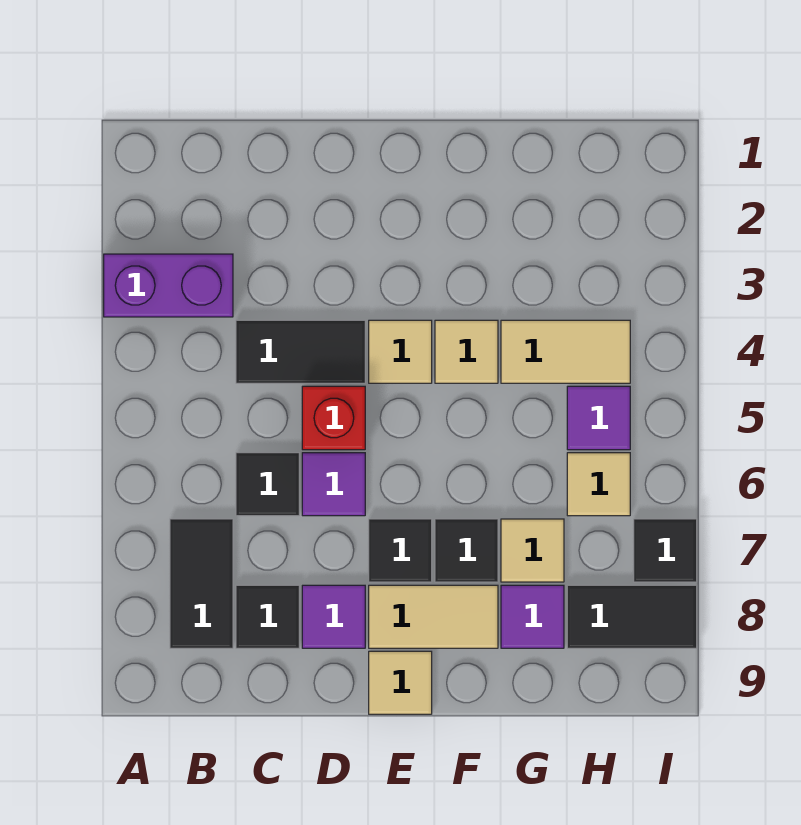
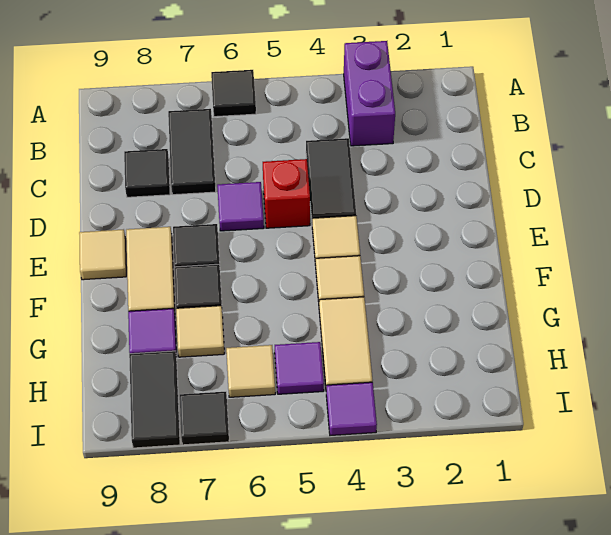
black 1x2 tile [170,519,233,648] -> black 1x2 tile turned to [168,109,216,195]
black 1x1 tile [236,453,299,516] -> black 1x1 tile moved to [211,70,256,117]
purple 1x1 tile [302,585,365,648] -> purple 1x1 tile moved to [326,382,377,435]

